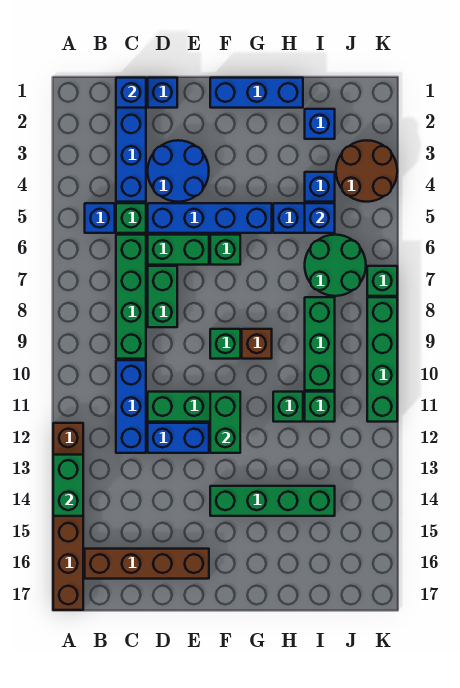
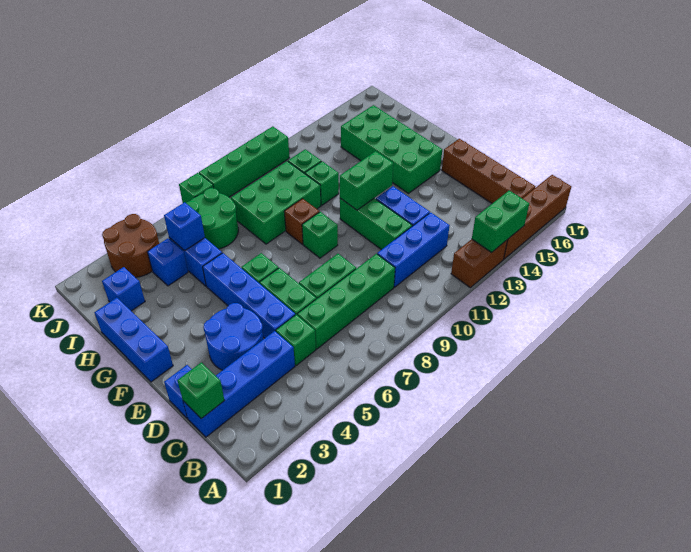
blue 1x1 brick [85,203,115,233] -> none
blue 1x1 brick [116,78,146,108] -> green 1x1 brick [177,362,225,419]
green 1x4 brick [210,486,335,516] -> green 2x4 brick [341,105,442,193]
green 1x3 brick [305,297,335,390] -> green 2x3 brick [231,161,321,244]

